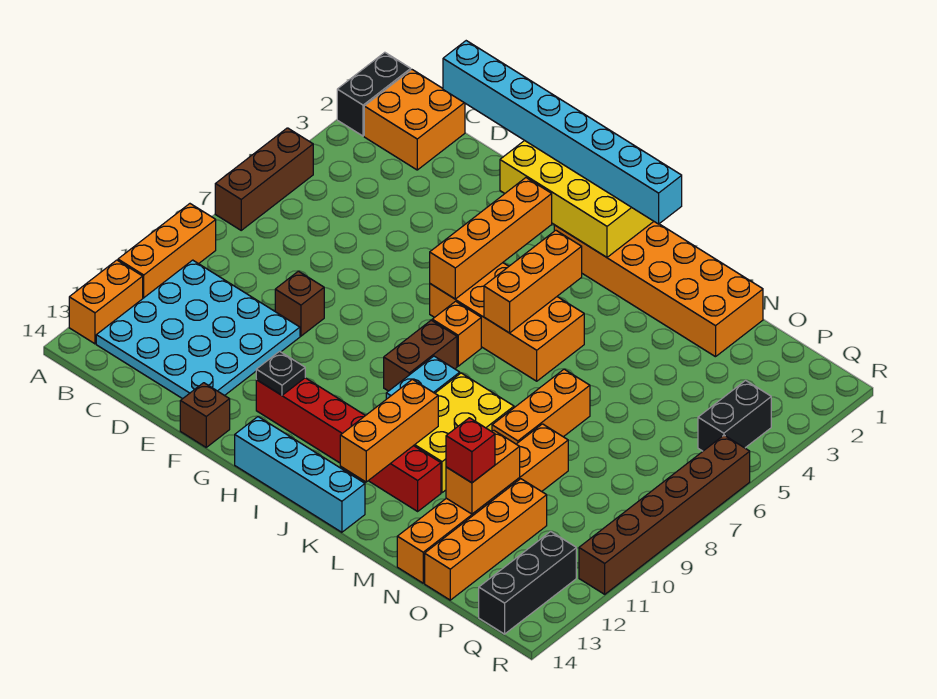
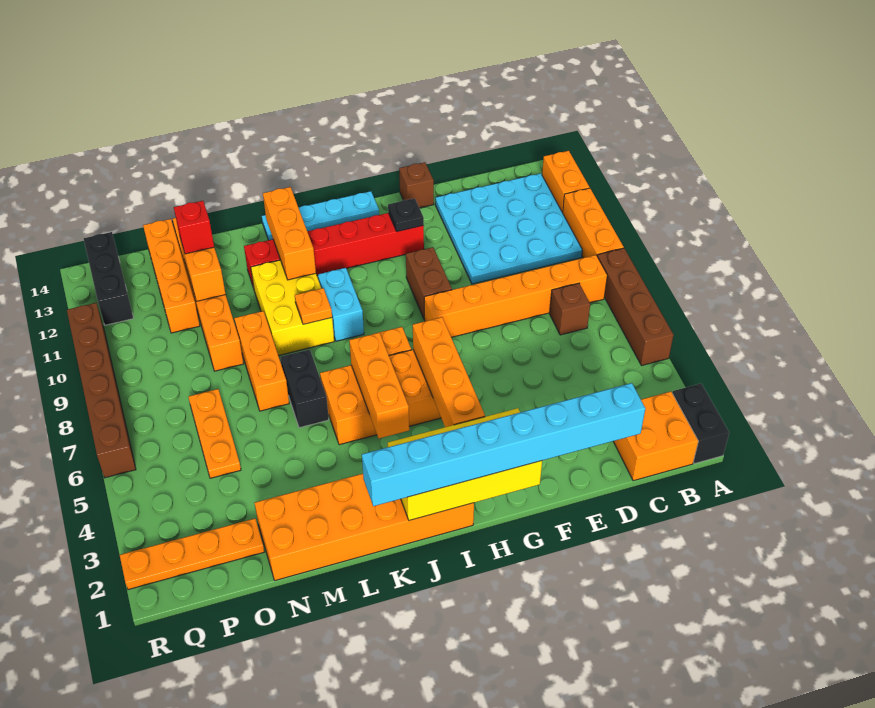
brown 1x3 brick [215,128,313,230] -> brown 1x4 brick [597,248,673,366]
none -> orange 1x6 brick [424,255,607,337]
brown 1x1 brick [275,271,324,336] -> brown 1x1 brick moved to [550,283,590,335]
cyan 1x4 brick [235,417,365,532] -> cyan 1x4 plate [262,191,379,240]
brown 1x2 brick [384,320,457,391] -> brown 1x2 brick moved to [406,247,452,320]
none -> orange 1x1 plate [295,288,332,324]
none -> orange 1x4 plate [120,519,264,590]
none -> orange 1x3 plate [189,389,241,478]
black 1x2 brick [698,380,771,451] -> black 1x2 brick moved to [280,350,329,428]

